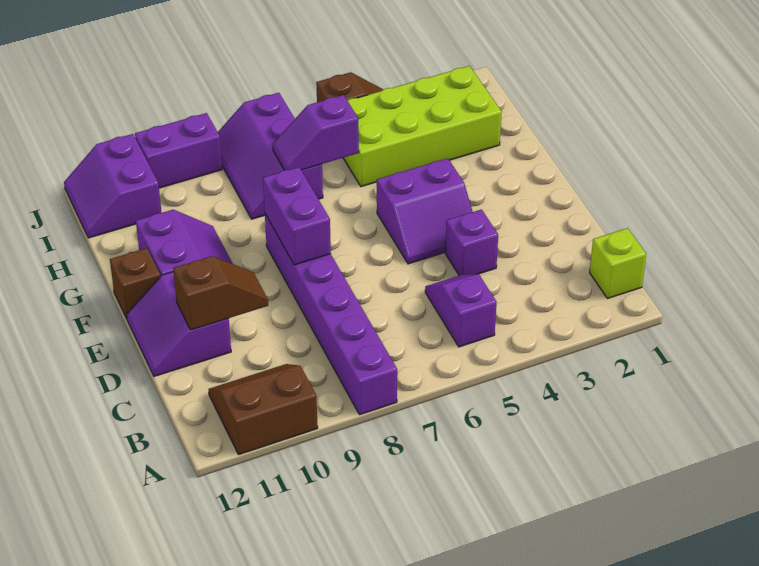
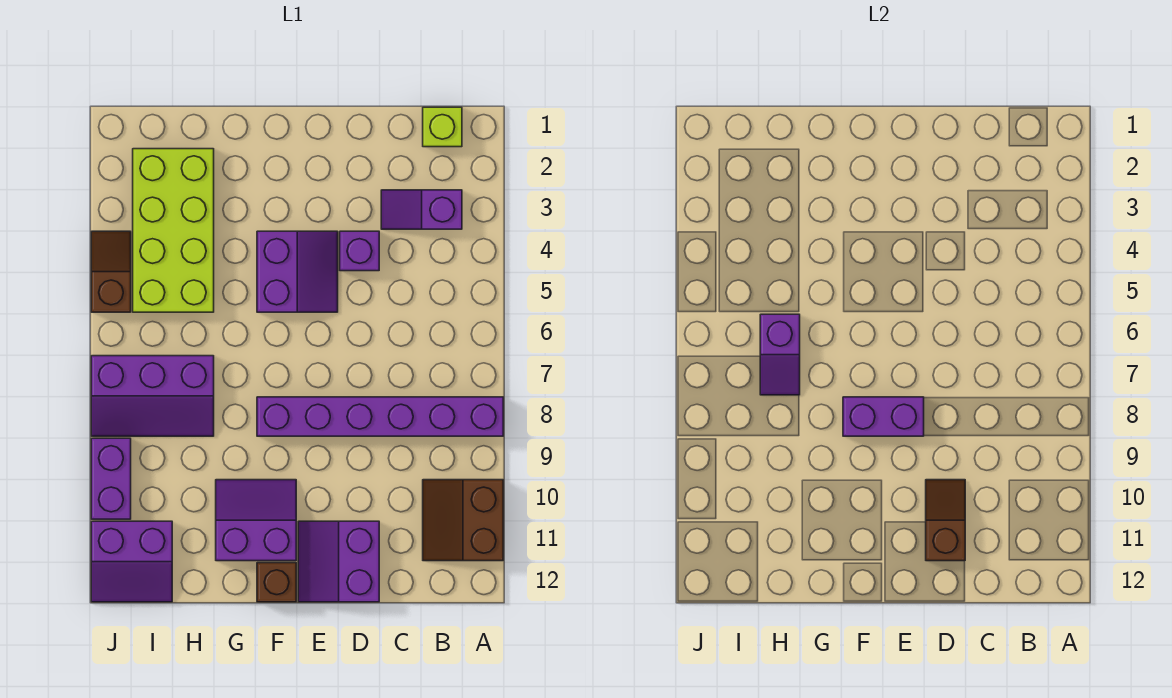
purple 1x2 slope [425,274,497,347] -> purple 1x2 slope moved to [381,190,462,229]
purple 2x2 slope [127,272,231,376] -> purple 2x2 slope turned to [298,521,379,602]

